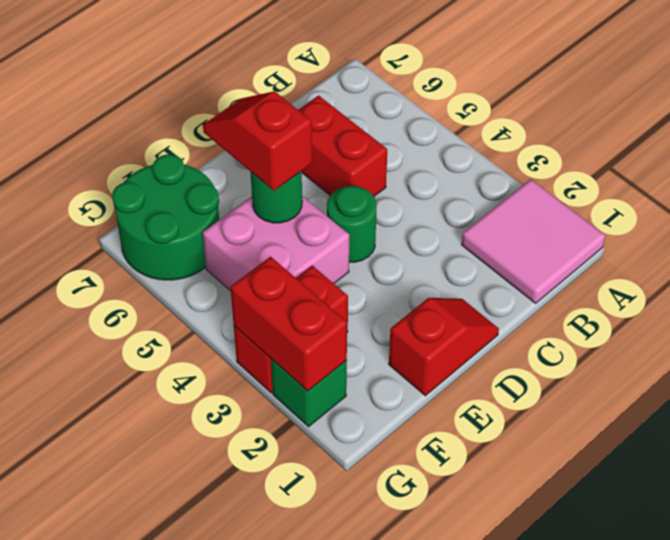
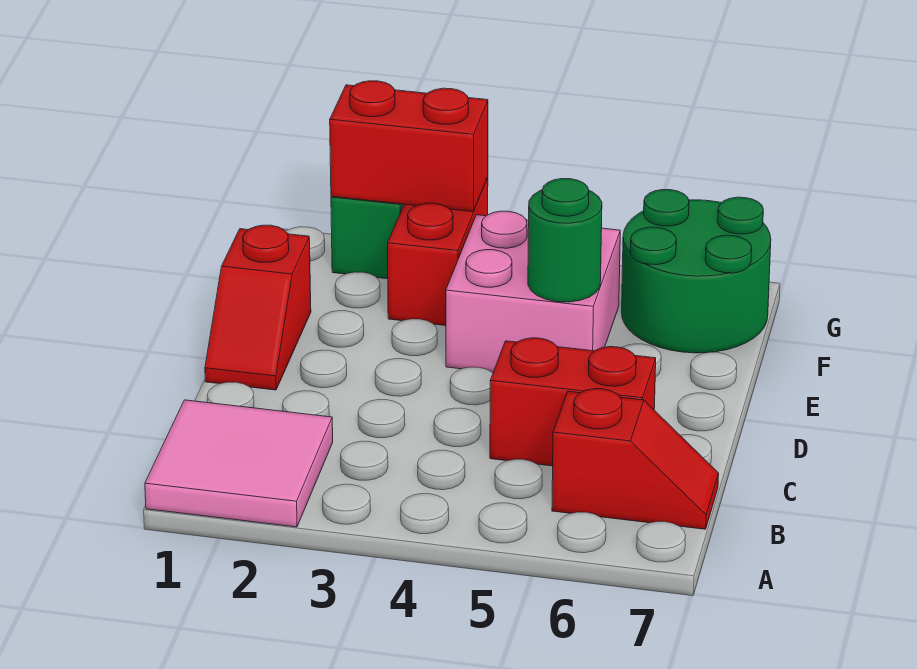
green 1x1 round brick [327,186,377,262] -> none
red 1x2 slope [203,91,312,191] -> red 1x2 slope moved to [552,389,719,529]

